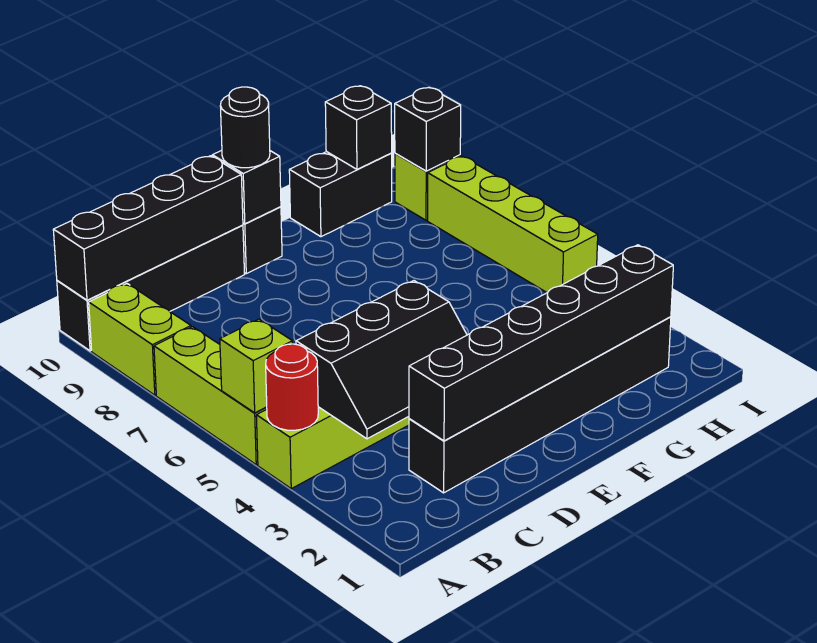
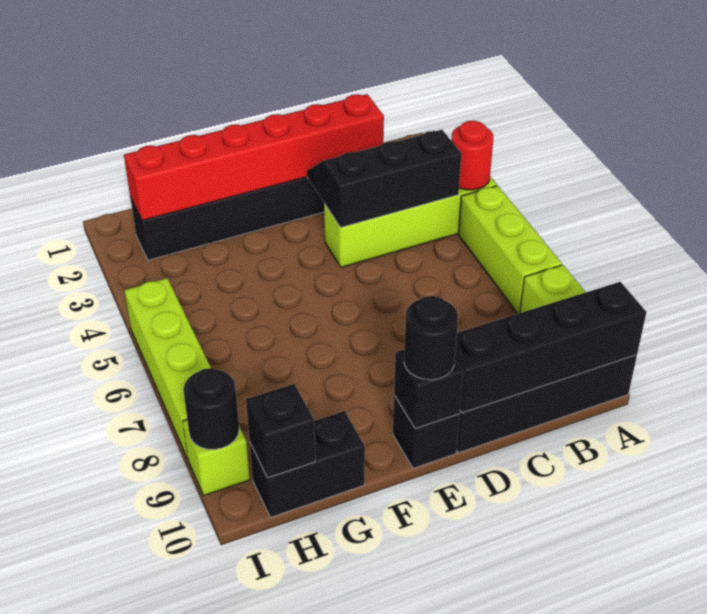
lime 1x1 brick [220,319,292,413] -> none
black 1x6 brick [409,245,673,441] -> red 1x6 brick [124,94,384,220]
black 1x1 brick [395,88,461,171] -> black 1x1 round brick [183,368,239,450]

